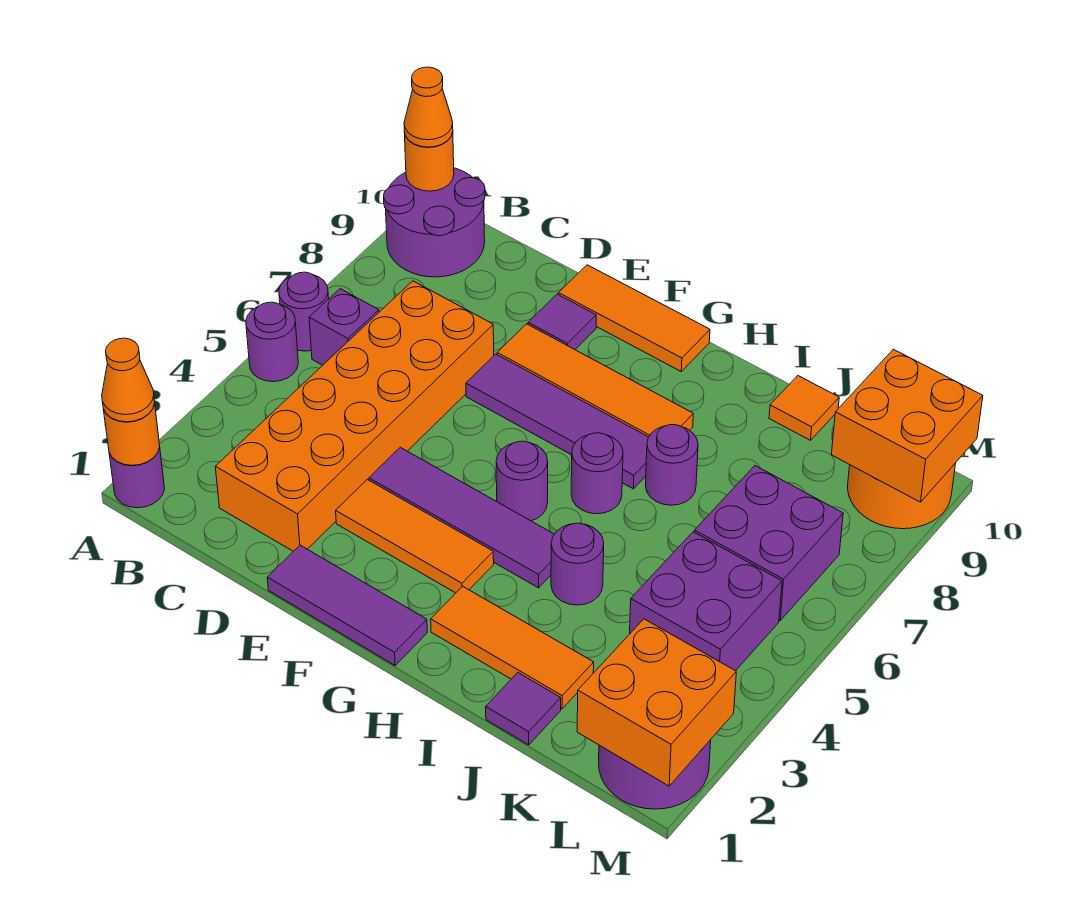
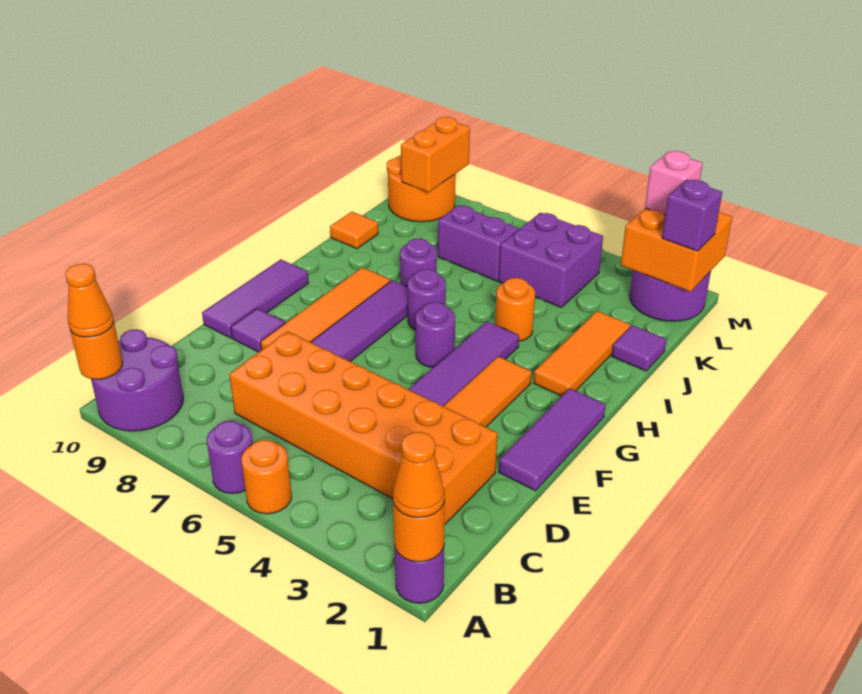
purple 1x1 round brick [246,302,298,382] -> orange 1x1 round brick [241,440,292,514]
purple 1x1 brick [309,289,379,365] -> purple 1x1 brick moved to [662,180,722,251]
orange 1x3 tile [558,265,710,371] -> purple 1x3 tile [202,259,308,338]
purple 1x1 round brick [551,523,604,605] -> orange 1x1 round brick [495,278,535,341]
purple 2x2 brick [694,466,843,620] -> purple 1x2 brick [438,205,519,281]
orange 2x2 brick [831,349,983,502] -> orange 1x2 brick [401,117,470,192]
none -> pink 1x1 brick [645,151,703,215]

